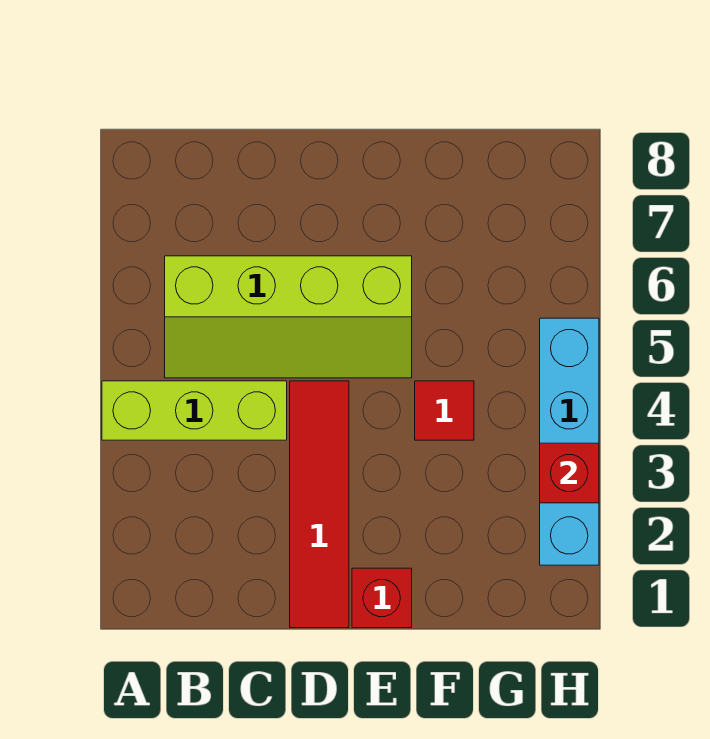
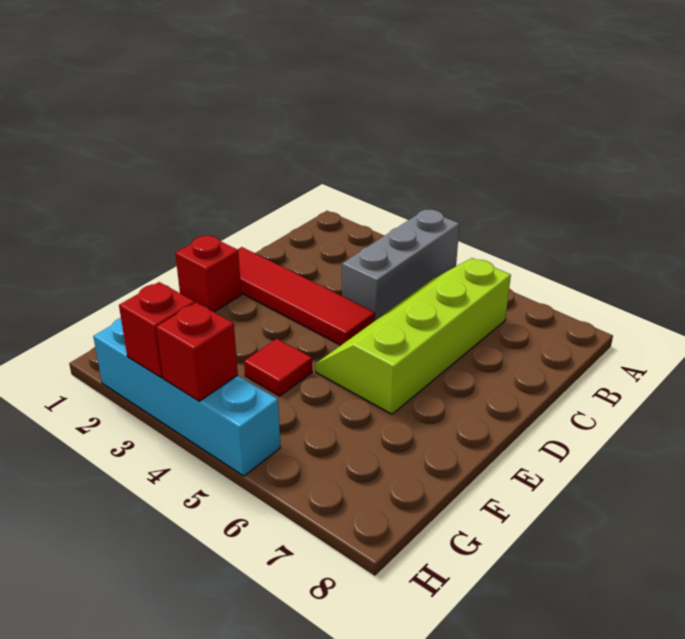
lime 1x3 brick [102,381,287,440] -> grey 1x3 brick [342,209,459,320]
none -> red 1x1 brick [156,302,238,401]

